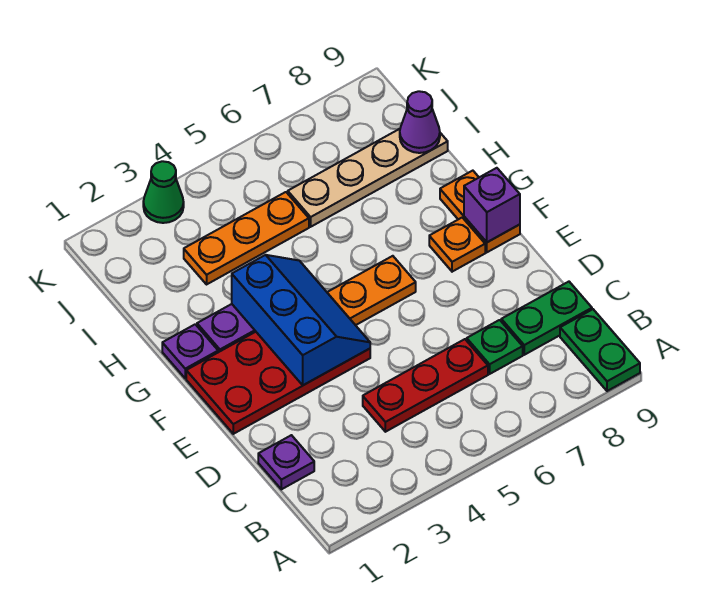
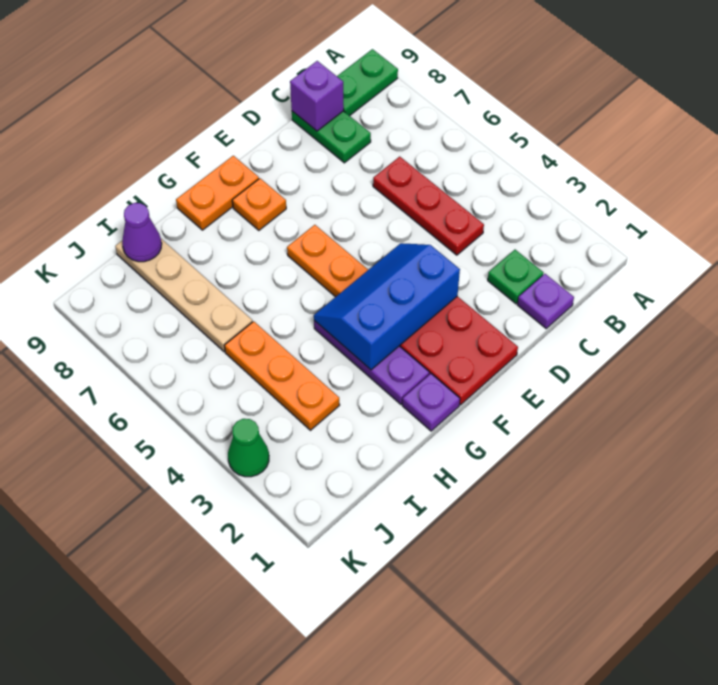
green 1x1 plate [467,320,523,374] -> green 1x1 plate moved to [488,250,543,304]
purple 1x1 brick [464,168,520,242] -> purple 1x1 brick moved to [290,61,344,131]

